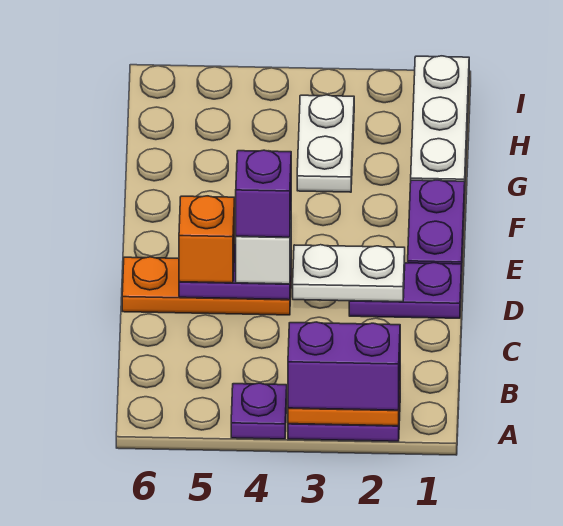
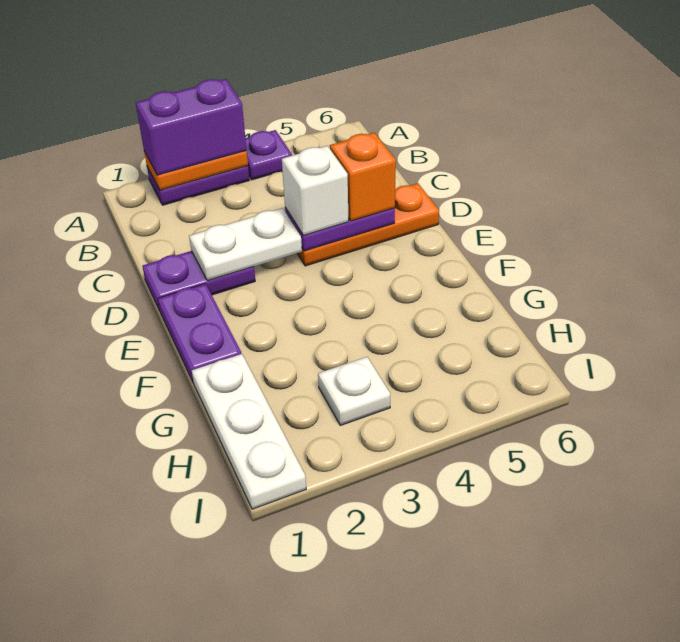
purple 1x1 brick [236,150,291,237] -> none
white 1x2 plate [297,95,354,192] -> white 1x1 plate [318,357,390,425]

